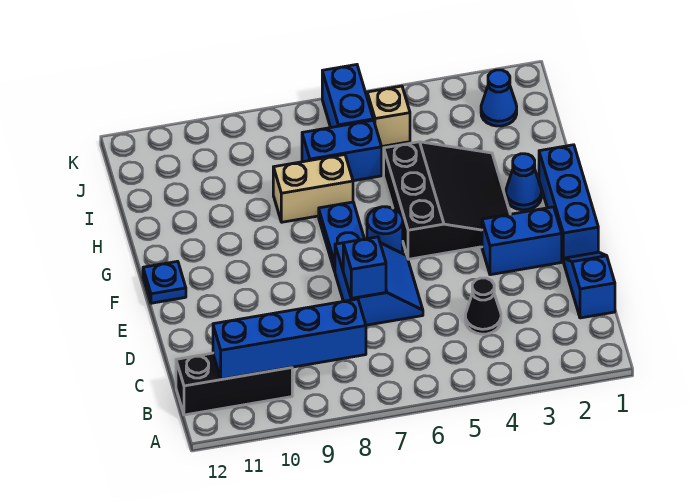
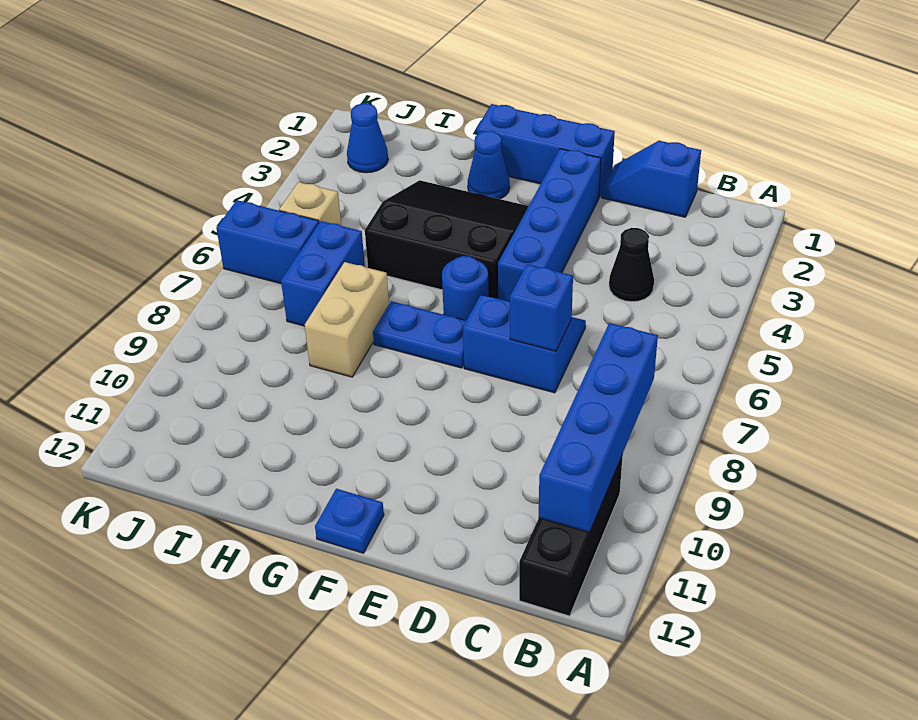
blue 1x2 brick [482,207,562,275] -> blue 1x4 brick [498,149,601,301]

